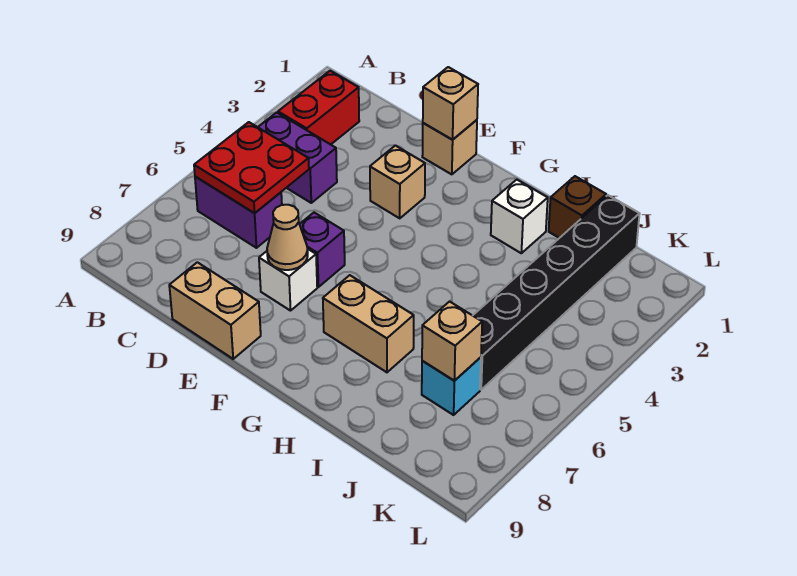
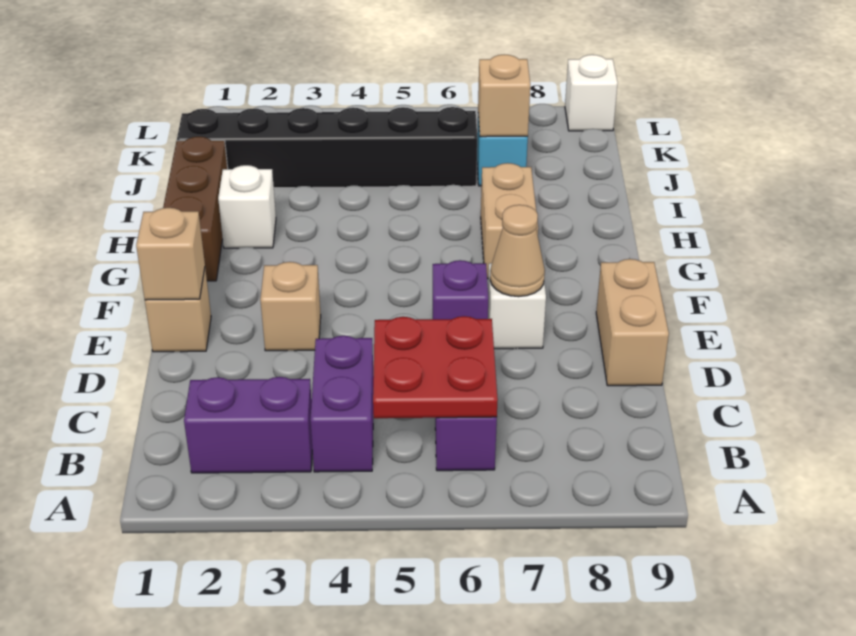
red 1x2 brick [278,71,359,145] -> purple 1x2 brick [184,377,312,473]
brown 1x1 brick [549,176,606,238] -> brown 1x3 brick [163,137,228,281]
none -> white 1x1 brick [565,55,618,131]

